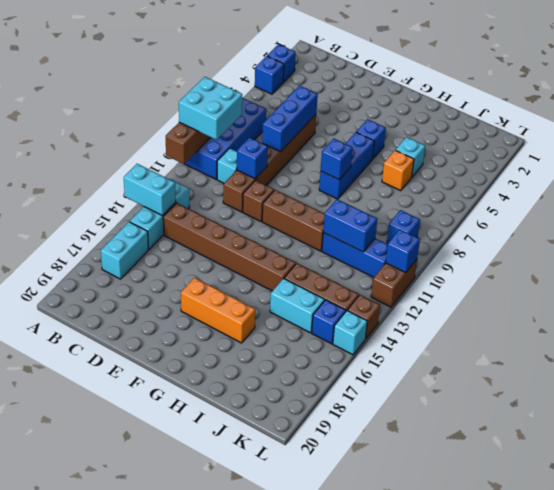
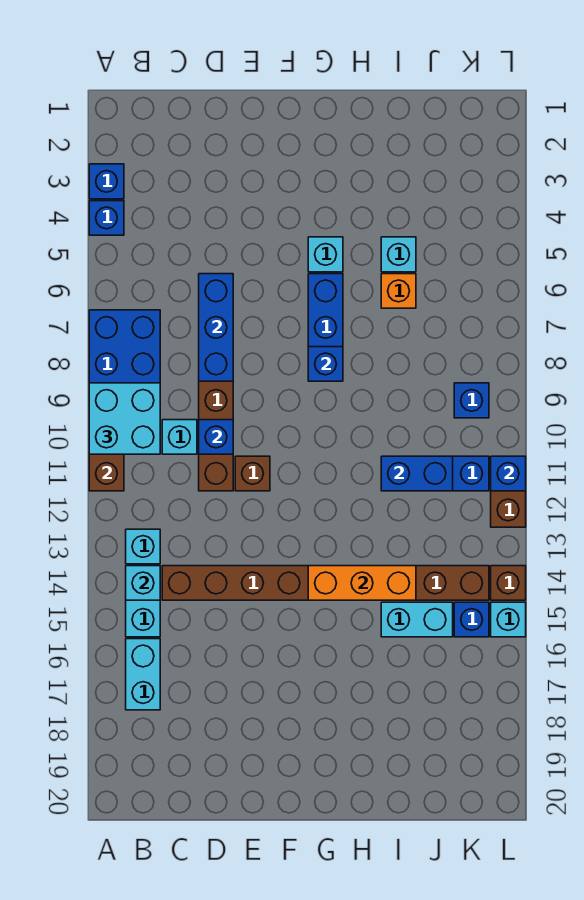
cyan 1x2 brick [124,164,176,216] -> cyan 1x1 brick [126,566,160,600]
brown 1x3 brick [262,190,325,251] -> none
orange 1x3 brick [181,278,255,343] -> orange 1x3 brick moved to [308,566,416,600]
blue 1x1 brick [357,119,386,159] -> cyan 1x1 brick [308,237,343,272]

